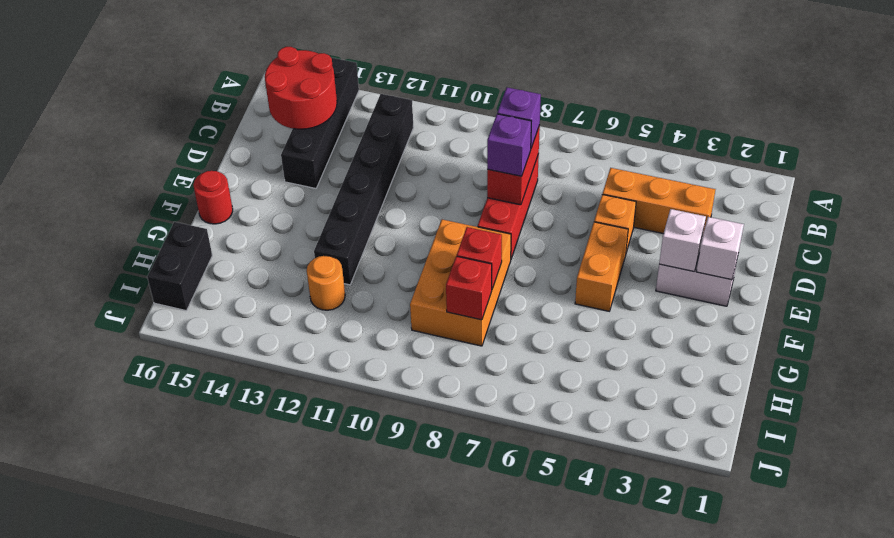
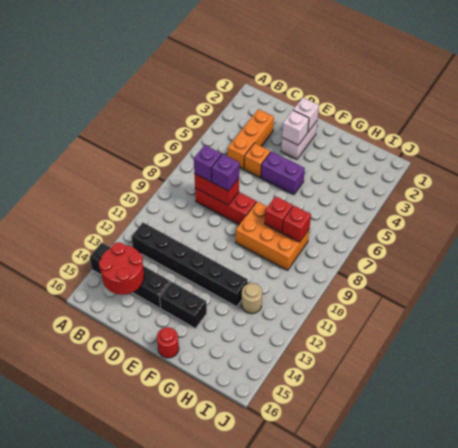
orange 1x2 brick [575,222,628,311] -> purple 1x2 brick [261,152,305,195]
orange 1x1 round brick [307,256,345,310] -> tan 1x1 round brick [242,283,262,314]
black 1x2 brick [147,222,212,311] -> black 1x2 brick moved to [160,282,207,329]

